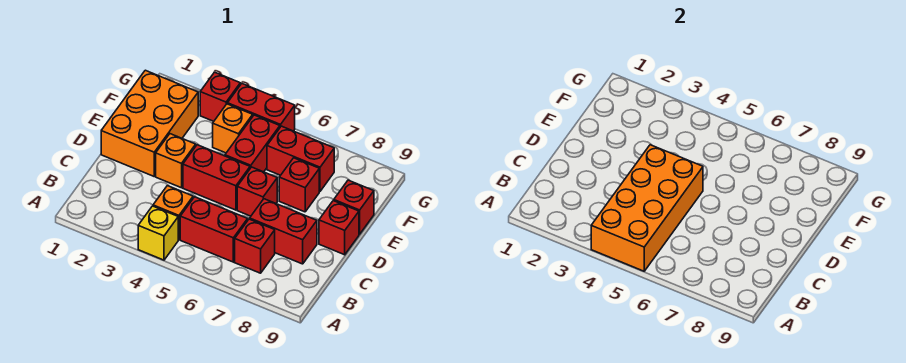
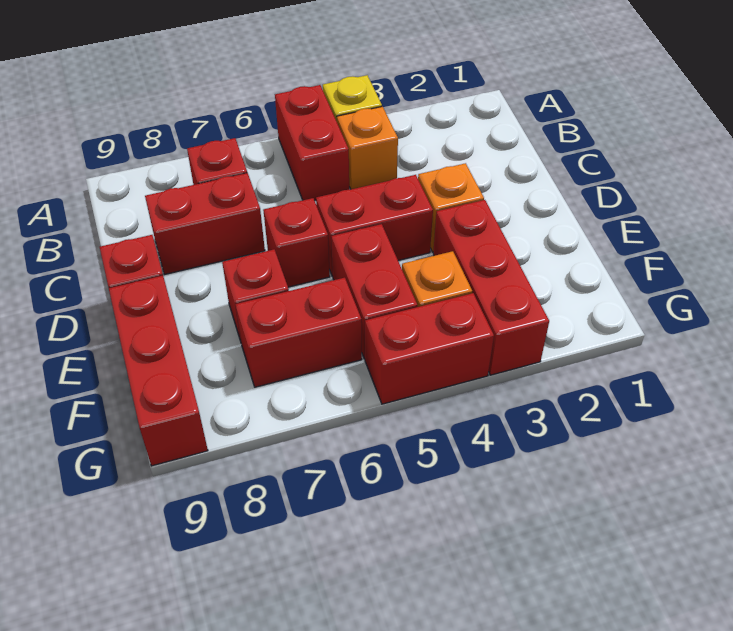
orange 2x4 brick [591,145,703,271] -> none
red 1x2 brick [180,197,248,262] -> red 1x2 brick turned to [275,85,349,200]
orange 2x3 brick [101,70,198,176] -> none
red 1x1 brick [334,180,374,234] -> red 1x3 brick [109,276,208,466]
red 1x1 brick [200,72,240,121] -> red 1x3 brick [433,200,549,375]

